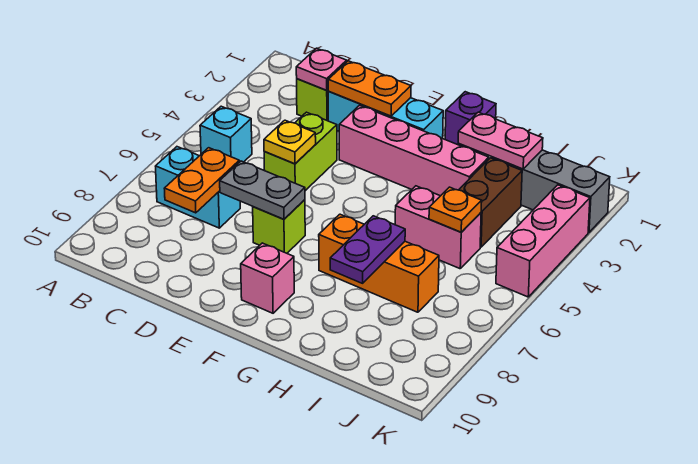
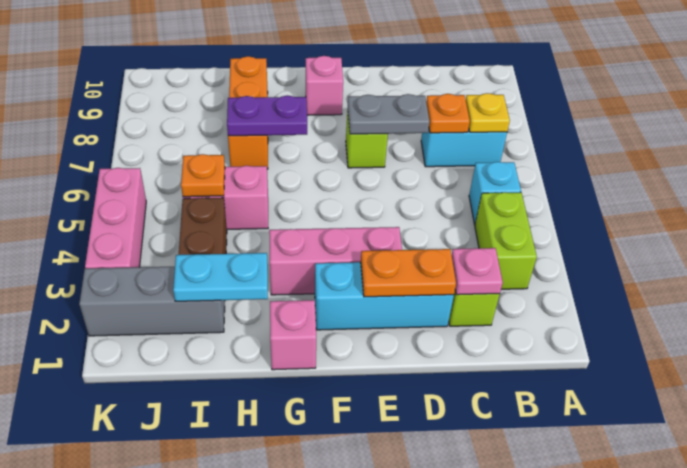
orange 1x2 plate [164,148,239,213] -> orange 1x1 plate [426,94,470,133]
lime 1x2 brick [264,112,337,191] -> lime 1x2 brick moved to [475,192,537,289]
yellow 1x1 plate [264,120,316,164] -> yellow 1x1 plate moved to [466,93,510,132]
pink 1x4 brick [339,105,489,196] -> pink 1x3 brick [269,227,402,295]
purple 1x1 brick [445,92,496,154] -> pink 1x1 brick [270,300,316,370]
orange 1x3 brick [319,214,439,312] -> orange 1x3 brick turned to [228,56,268,169]
pink 1x2 plate [458,112,543,169] -> cyan 1x2 plate [173,253,268,301]
purple 1x2 plate [330,216,405,283] -> purple 1x2 plate turned to [227,95,307,136]

